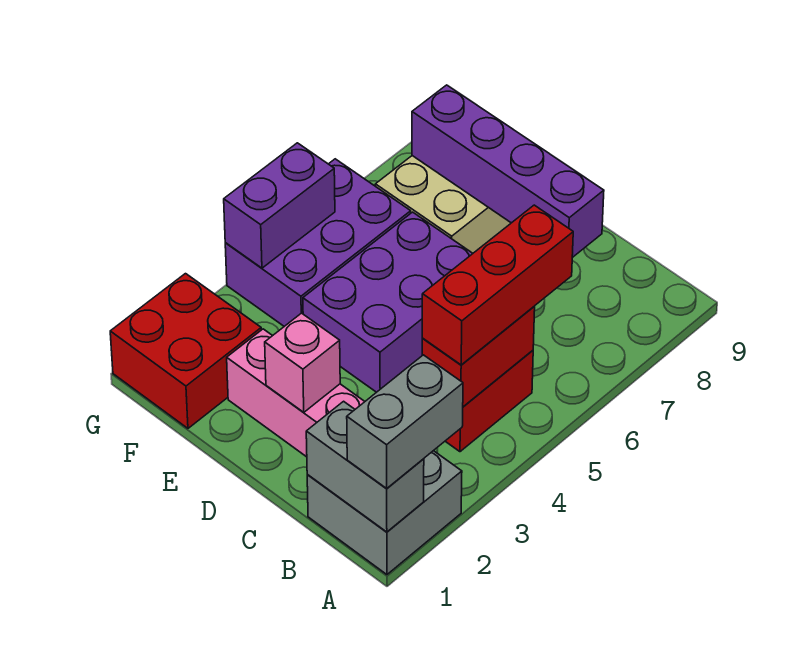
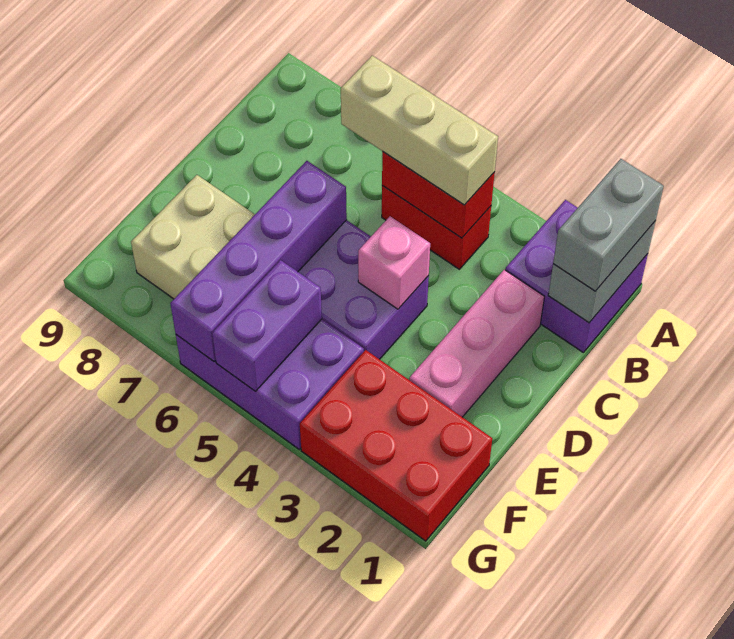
grey 2x2 brick [307,451,462,575] -> purple 2x2 brick [505,200,648,352]
grey 1x2 brick [347,355,463,489] -> grey 1x2 brick turned to [553,159,664,291]
red 1x3 brick [422,205,573,365] -> tan 1x3 brick [341,56,498,205]
purple 1x4 brick [412,85,604,258] -> purple 1x4 brick moved to [170,161,347,361]
pink 1x1 brick [265,313,340,412] -> pink 1x1 brick moved to [358,216,430,309]
red 2x2 brick [110,274,261,428] -> red 2x3 brick [300,350,492,541]
purple 1x2 brick [224,143,335,268] -> purple 1x2 brick turned to [212,260,322,392]

